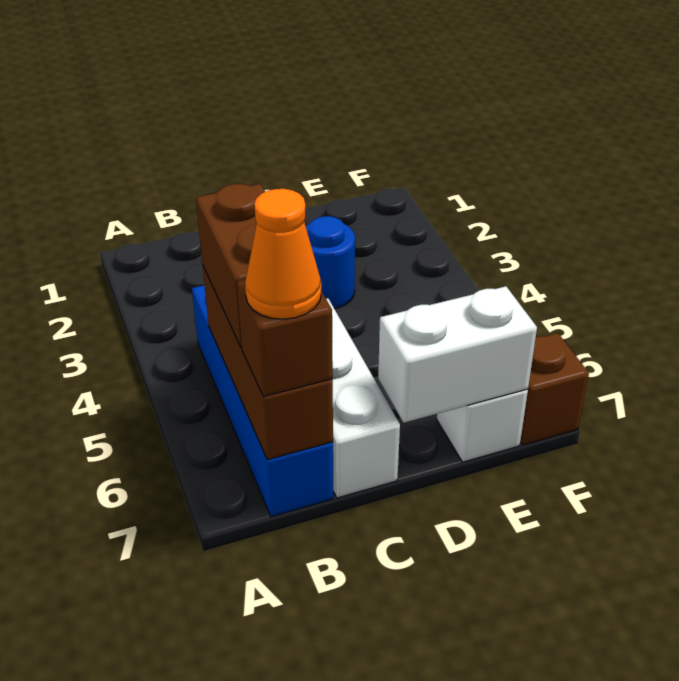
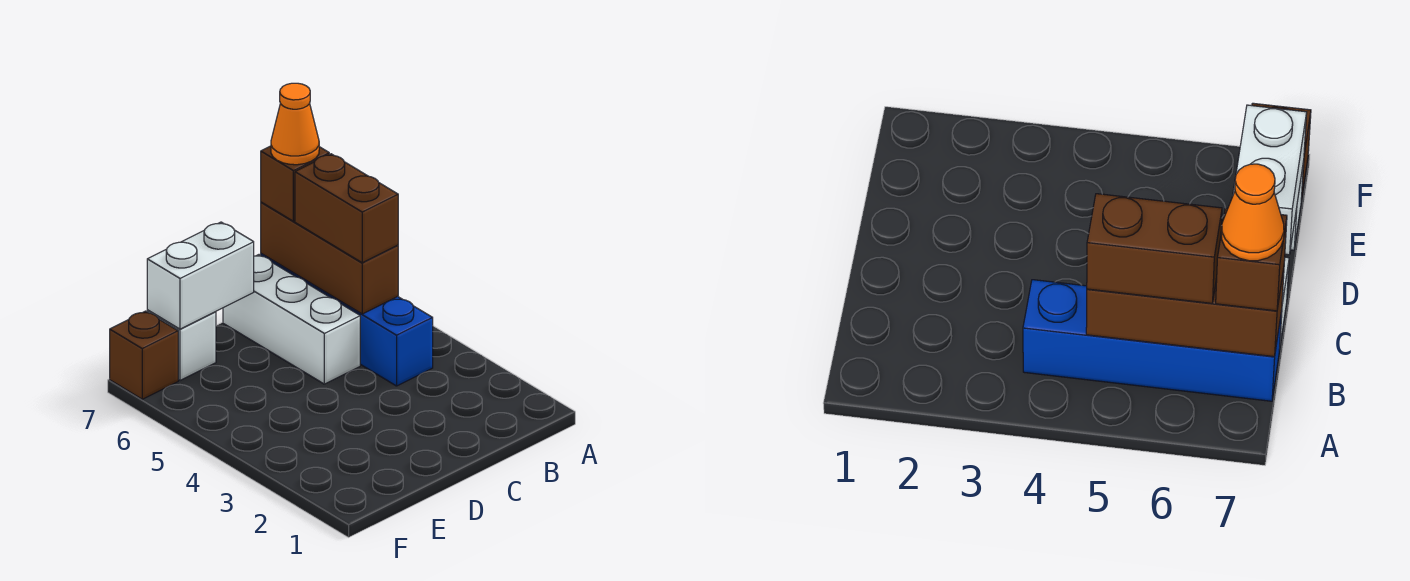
blue 1x1 round brick [306,216,355,308] -> none

